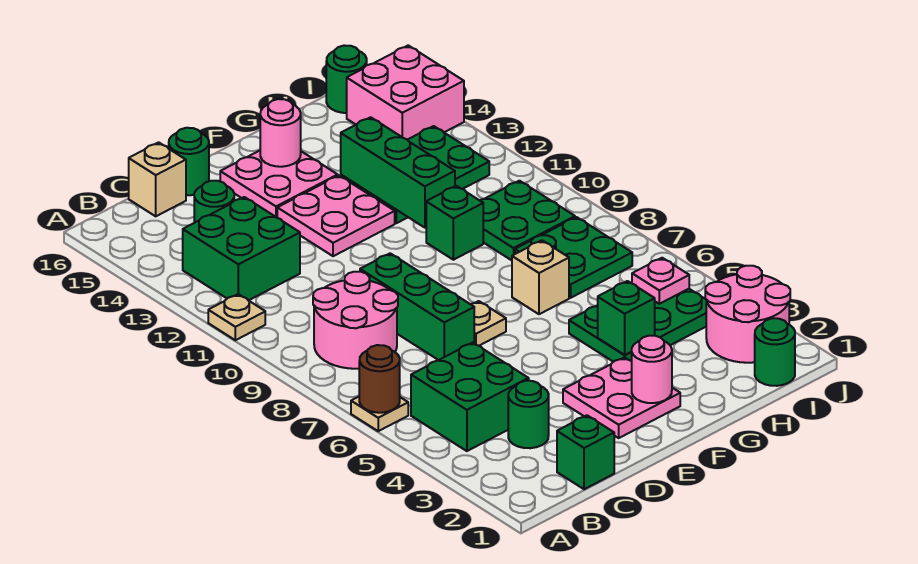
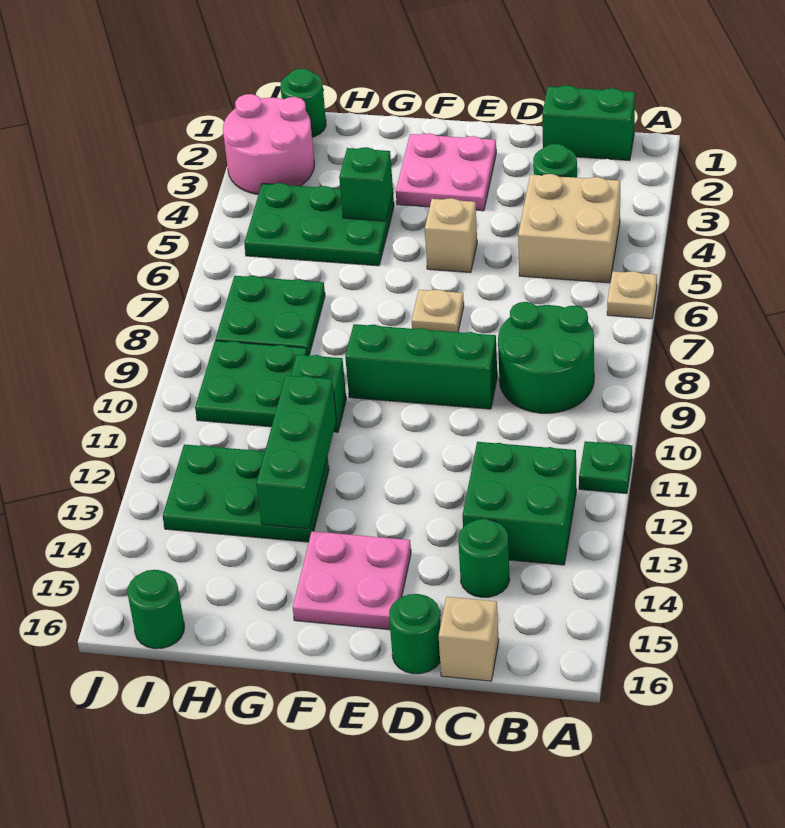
brown 1x1 round brick [359,345,400,413] -> none
tan 1x1 plate [208,294,265,340] -> green 1x1 plate [579,441,632,494]
green 2x2 brick [411,343,529,451] -> tan 2x2 brick [518,174,620,283]
pink 2x2 round brick [313,272,398,369] -> green 2x2 round brick [498,302,594,413]
green 1x1 brick [557,415,614,489] -> green 1x2 brick [542,85,635,160]
green 1x3 brick [360,253,474,360] -> green 1x3 brick turned to [345,324,497,409]
pink 2x2 plate [277,176,395,256] -> none
pink 1x1 round brick [632,336,672,403] -> none
pink 1x1 round brick [260,99,301,167] -> none
tan 1x1 brick [512,240,569,314] -> tan 1x1 brick moved to [425,198,477,273]
pink 1x1 plate [632,258,689,304] -> none
pink 2x2 brick [347,45,464,140] -> none

